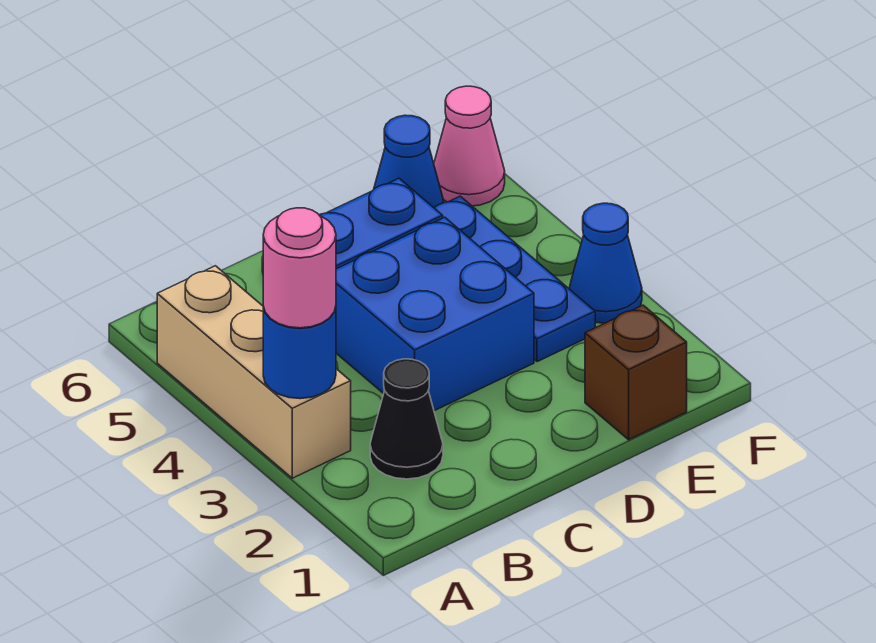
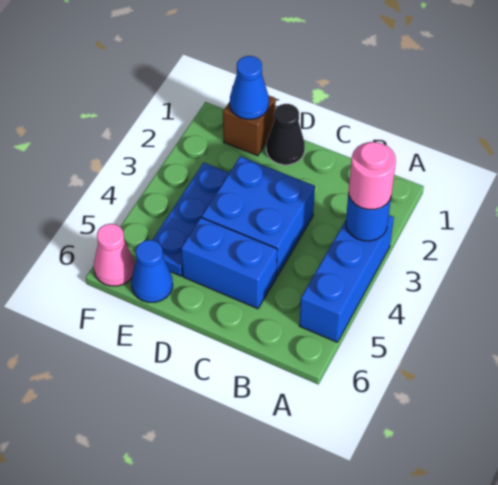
tan 1x3 brick [157,266,351,478] -> blue 1x3 brick [299,215,394,342]
black 1x1 cone [370,359,443,479] -> black 1x1 cone moved to [266,104,305,165]
blue 1x1 cone [569,203,642,323] -> blue 1x1 cone moved to [230,56,269,119]

